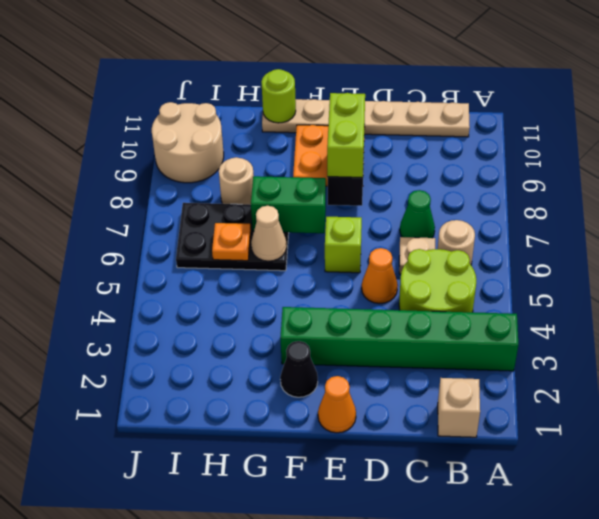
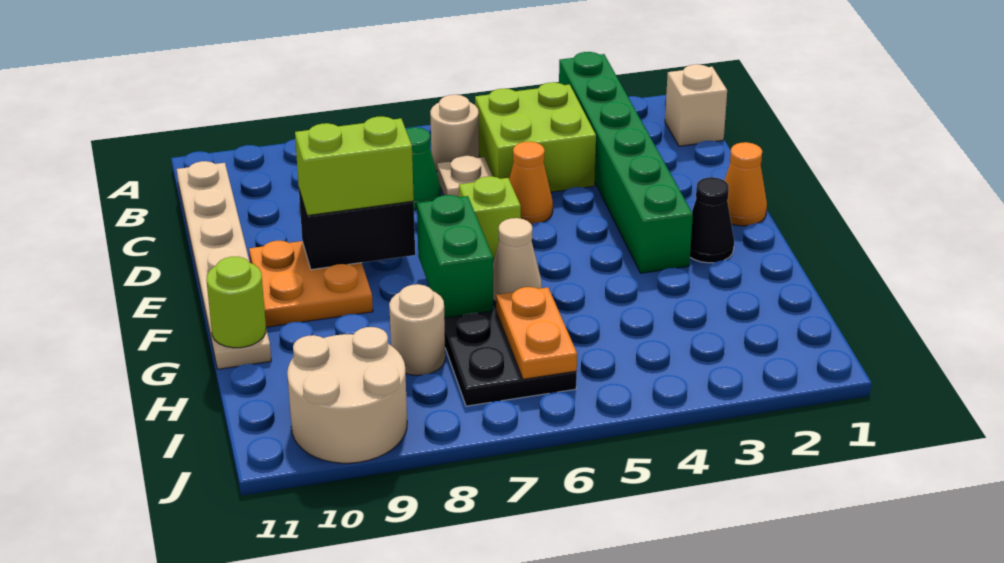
lime 2x2 round brick [399,249,476,312] -> lime 2x2 brick [475,82,596,192]
orange 1x1 plate [212,223,251,261] -> orange 1x2 plate [496,287,577,379]

